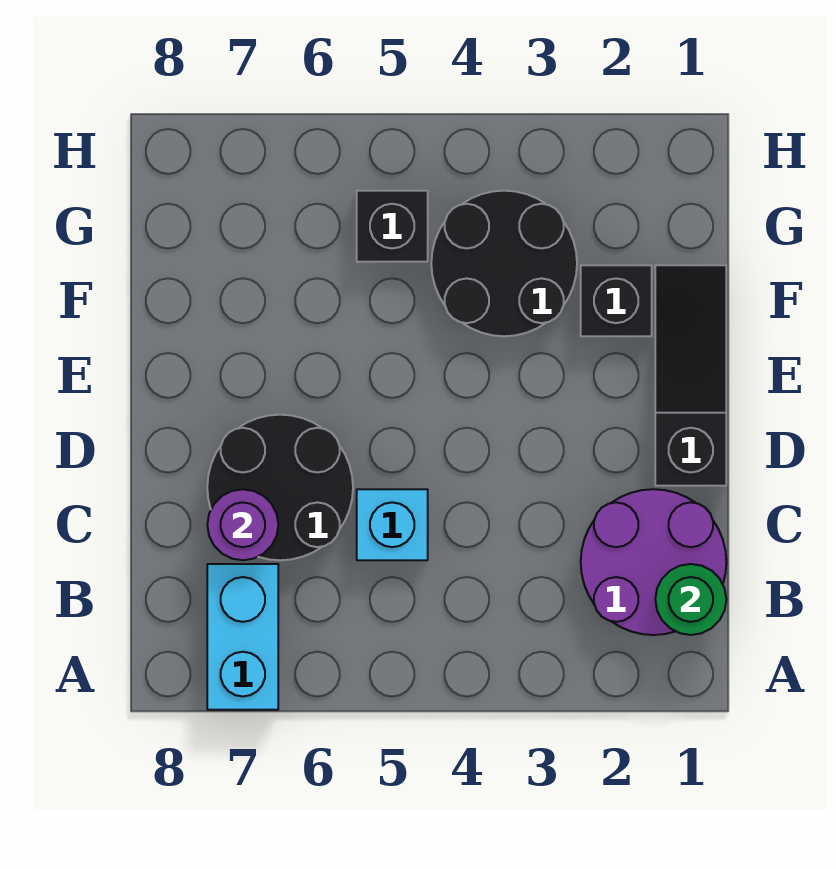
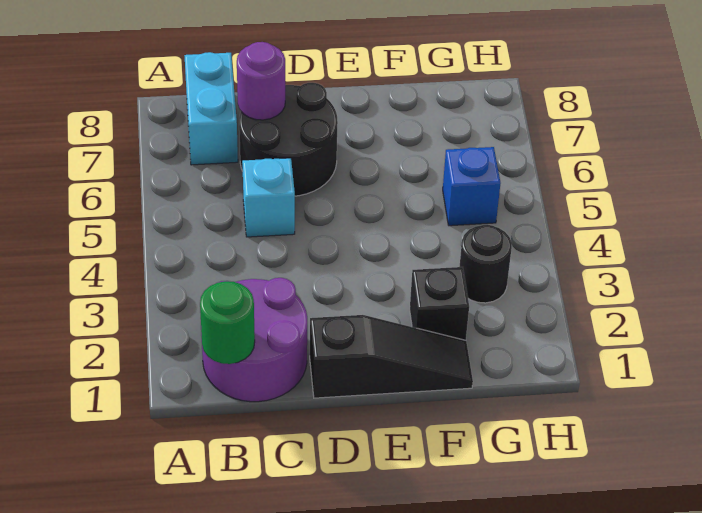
cyan 1x2 brick [207,564,278,710] -> cyan 1x2 brick turned to [184,52,238,165]
black 2x2 round brick [431,191,577,336] -> black 1x1 round brick [459,225,512,303]
black 1x1 brick [357,191,428,262] -> blue 1x1 brick [443,147,501,226]

